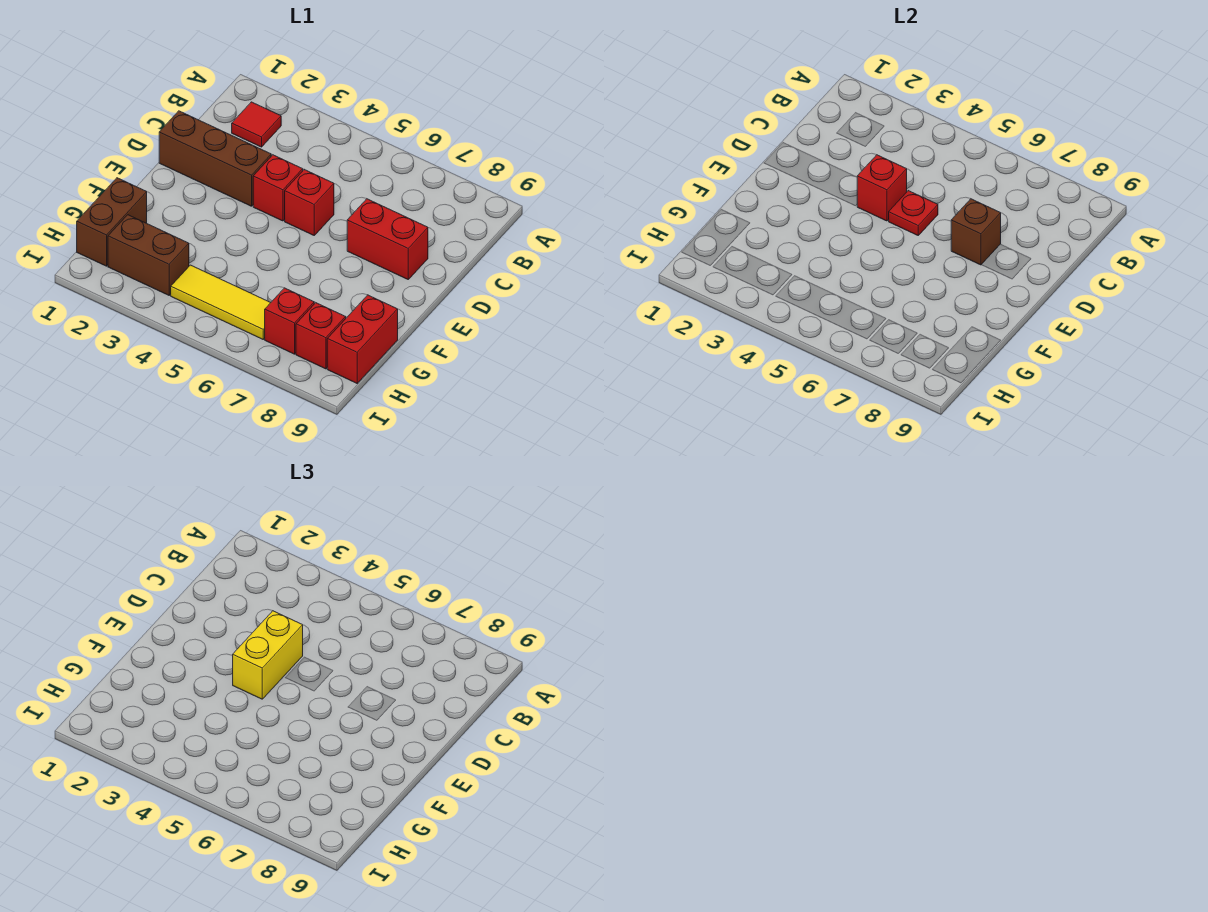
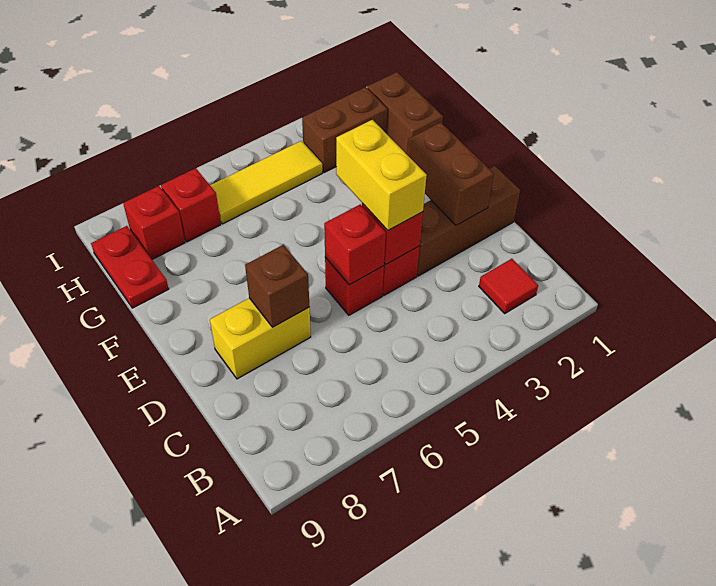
none -> brown 1x2 brick [407,122,494,225]
red 1x1 plate [889,191,938,235] -> red 1x1 brick [324,204,386,285]
red 1x2 brick [347,199,428,279] -> yellow 1x2 brick [210,298,311,379]
red 1x2 brick [327,295,398,383] -> red 1x2 plate [91,226,169,308]

